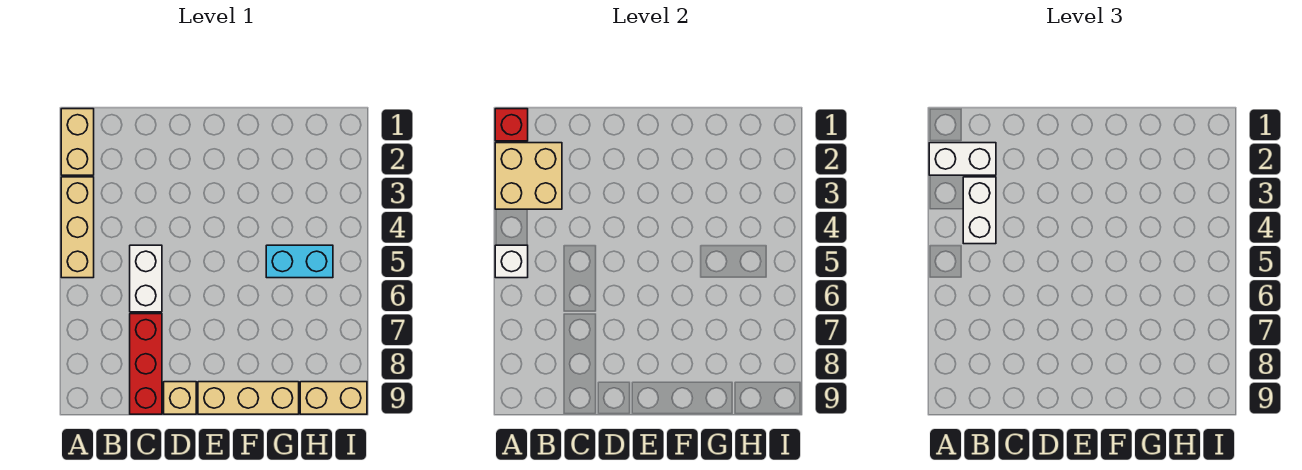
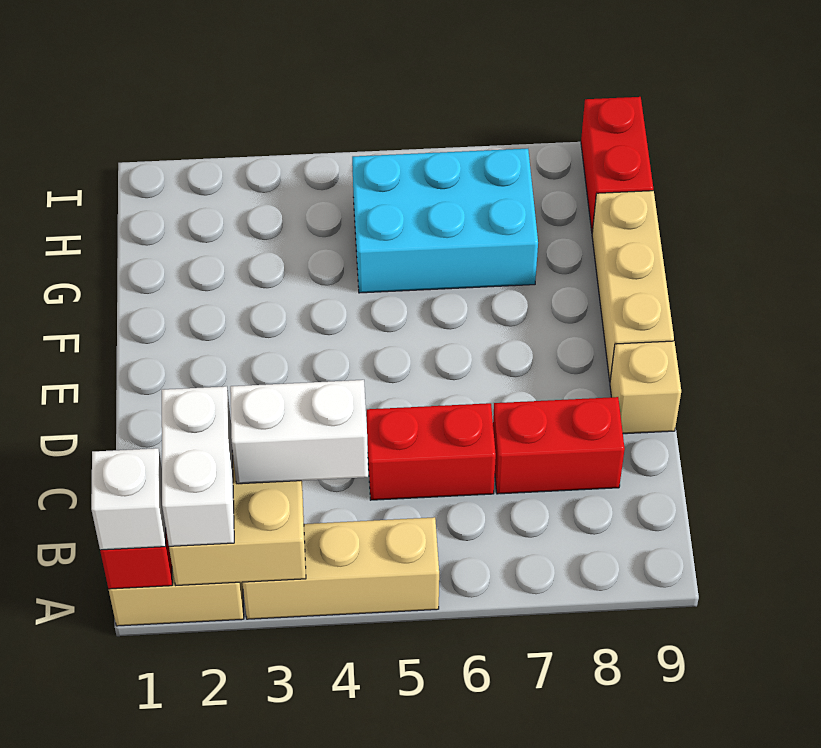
white 1x1 brick [495,245,528,278] -> white 1x1 brick moved to [91,448,166,550]
white 1x2 brick [130,245,162,312] -> red 1x2 brick [367,403,496,500]
red 1x3 brick [130,314,162,414] -> red 1x2 brick [493,397,625,494]
cyan 1x2 brick [266,245,333,278] -> cyan 2x3 brick [352,149,538,293]
tan 1x2 brick [300,382,367,414] -> red 1x2 brick [581,97,653,232]

